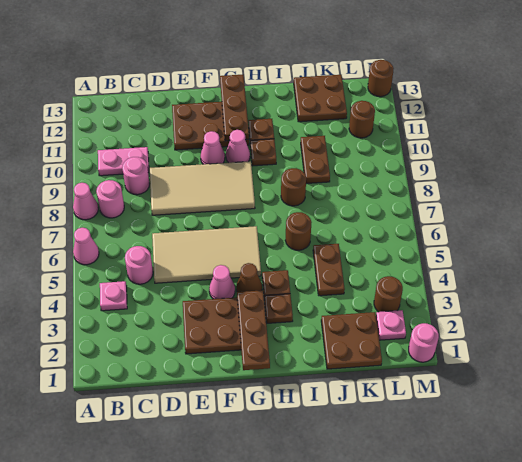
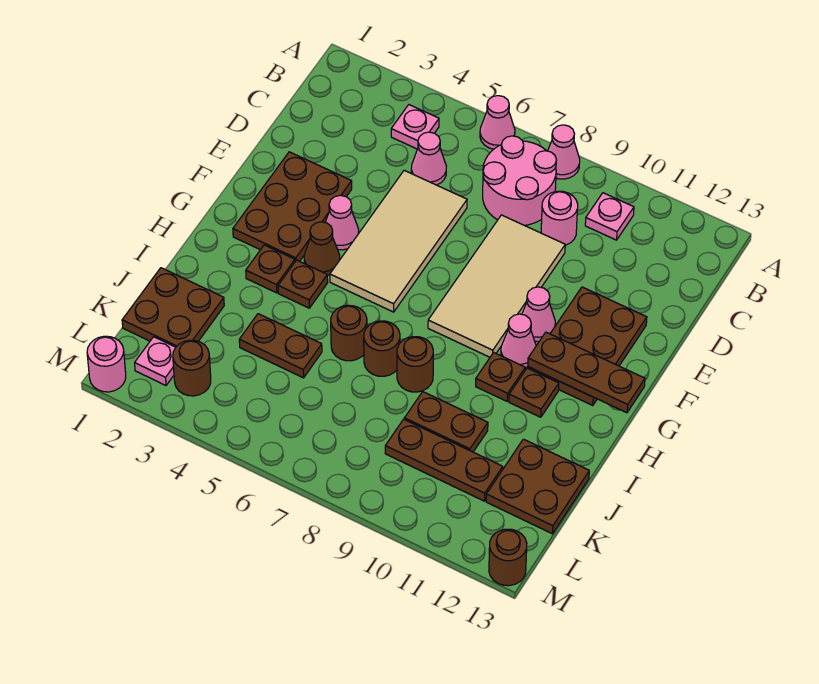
pink 1x1 round brick [96,180,124,218] -> pink 2x2 round brick [483,136,556,225]
pink 1x2 plate [98,147,149,176] -> pink 1x1 plate [585,193,634,240]
pink 1x1 round brick [125,246,153,284] -> pink 1x1 cone [411,132,446,185]
brown 1x3 plate [237,290,270,370] -> brown 1x3 plate moved to [385,419,503,501]
brown 1x1 round brick [349,101,375,138] -> brown 1x1 round brick moved to [364,321,400,376]

